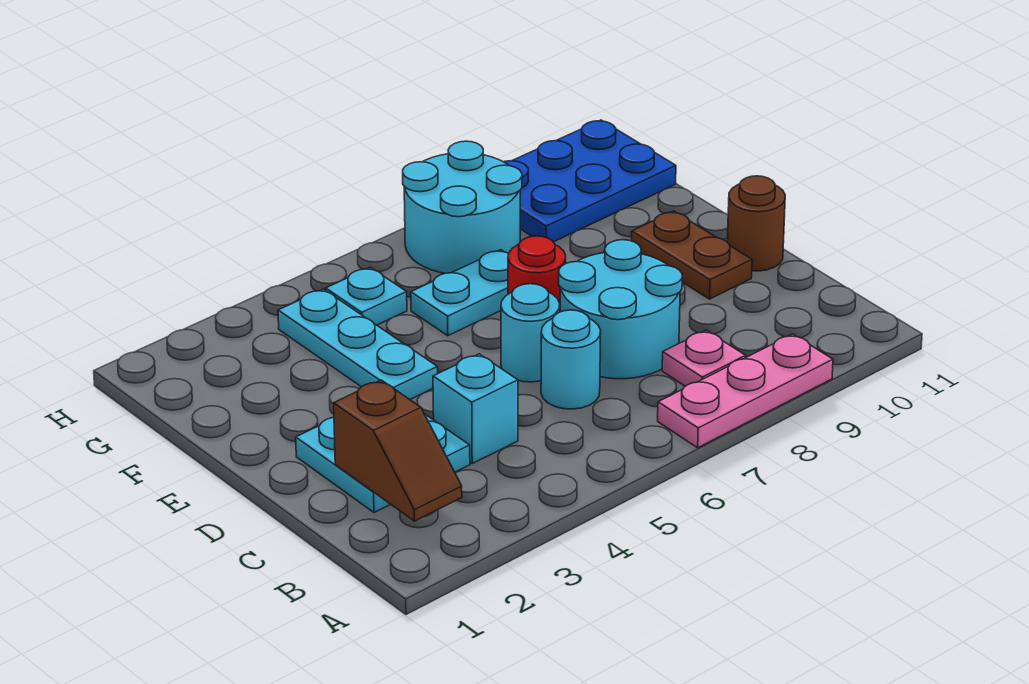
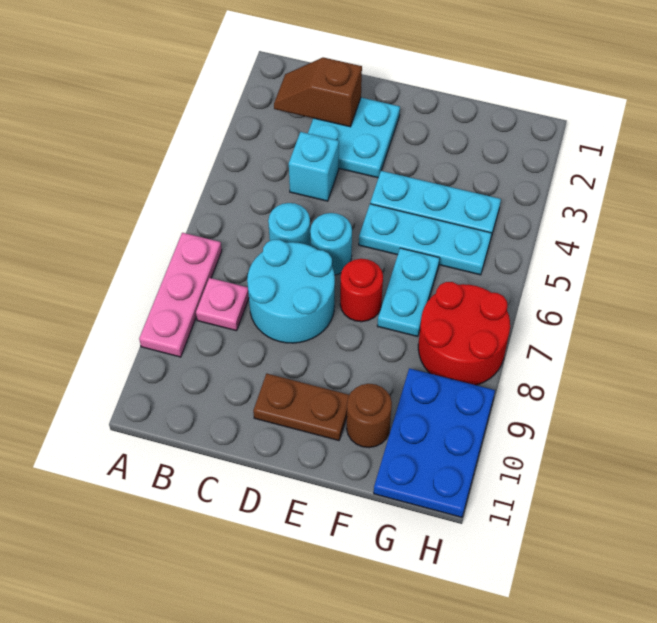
brown 1x1 round brick [727,176,785,271] -> brown 1x1 round brick moved to [347,384,392,448]
cyan 1x1 plate [326,267,407,325] -> cyan 1x3 plate [359,204,492,275]
cyan 2x2 round brick [403,141,522,273] -> red 2x2 round brick [418,282,510,385]

